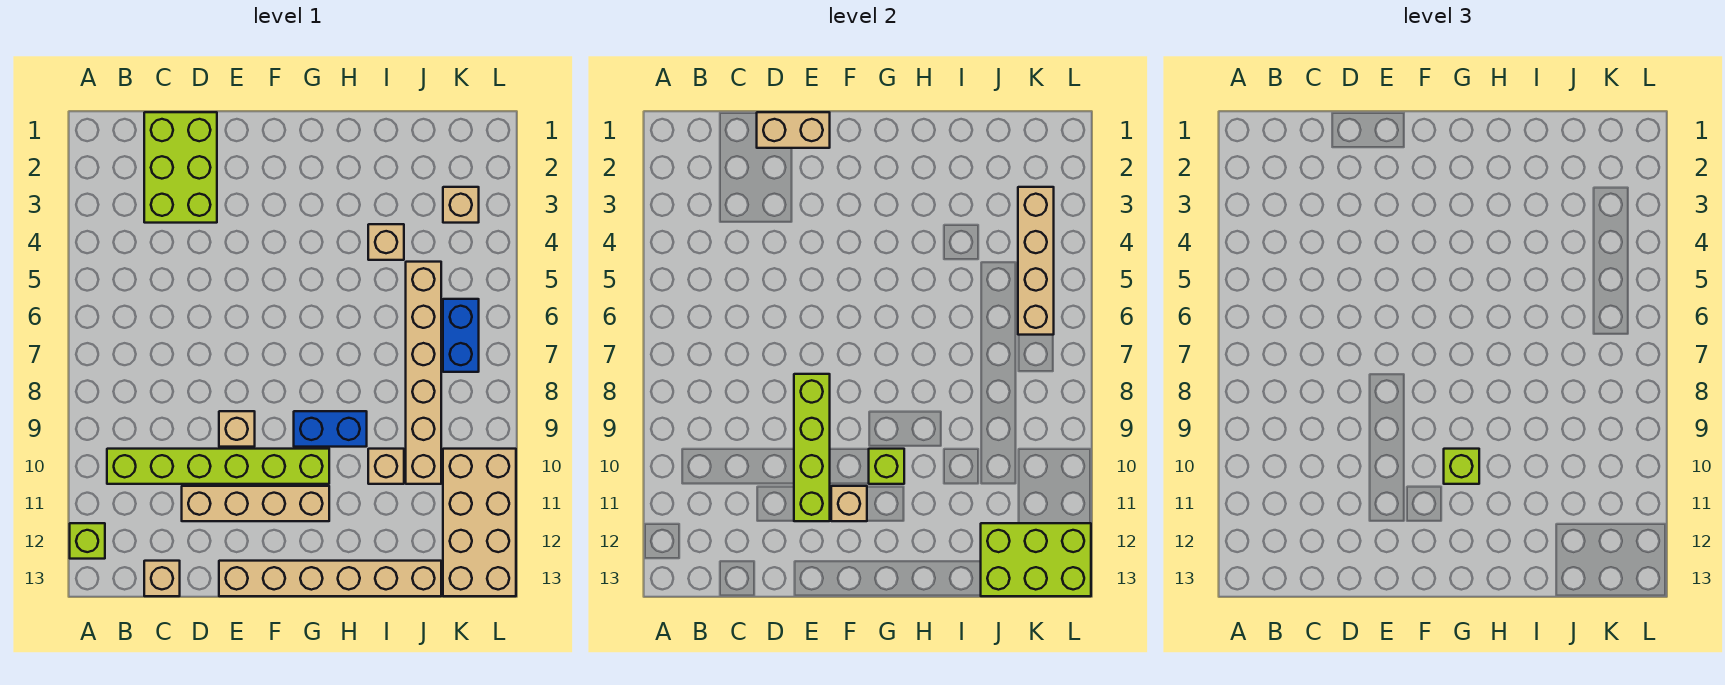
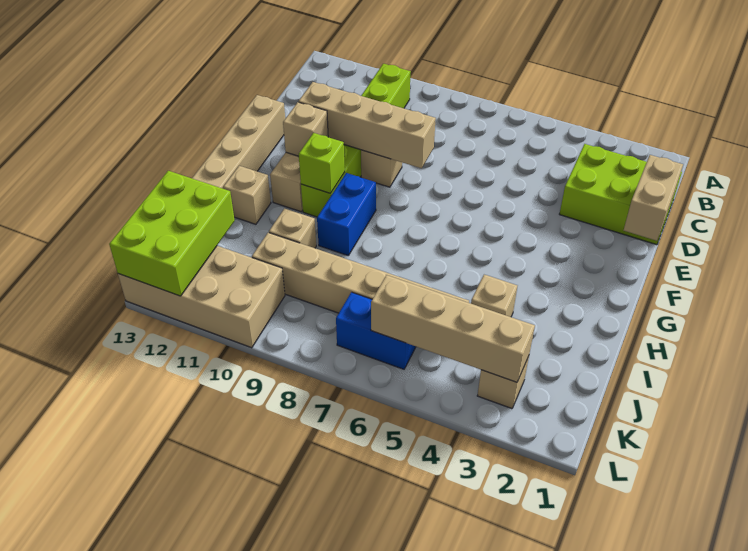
lime 1x1 brick [70,523,105,559] -> none
tan 1x1 brick [144,561,180,596] -> tan 1x1 brick moved to [223,166,271,224]
lime 1x4 brick [794,374,830,521] -> tan 1x4 brick [298,82,436,168]
lime 1x1 brick [1444,449,1479,484] -> none

